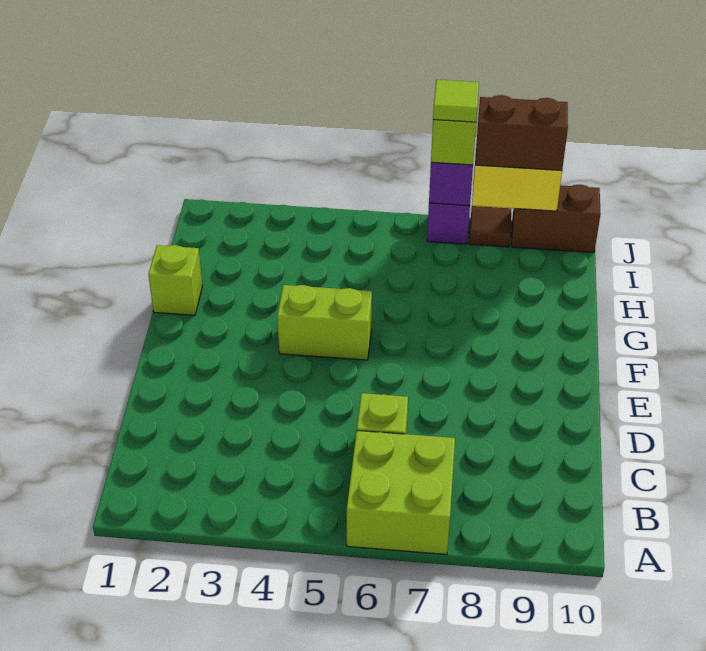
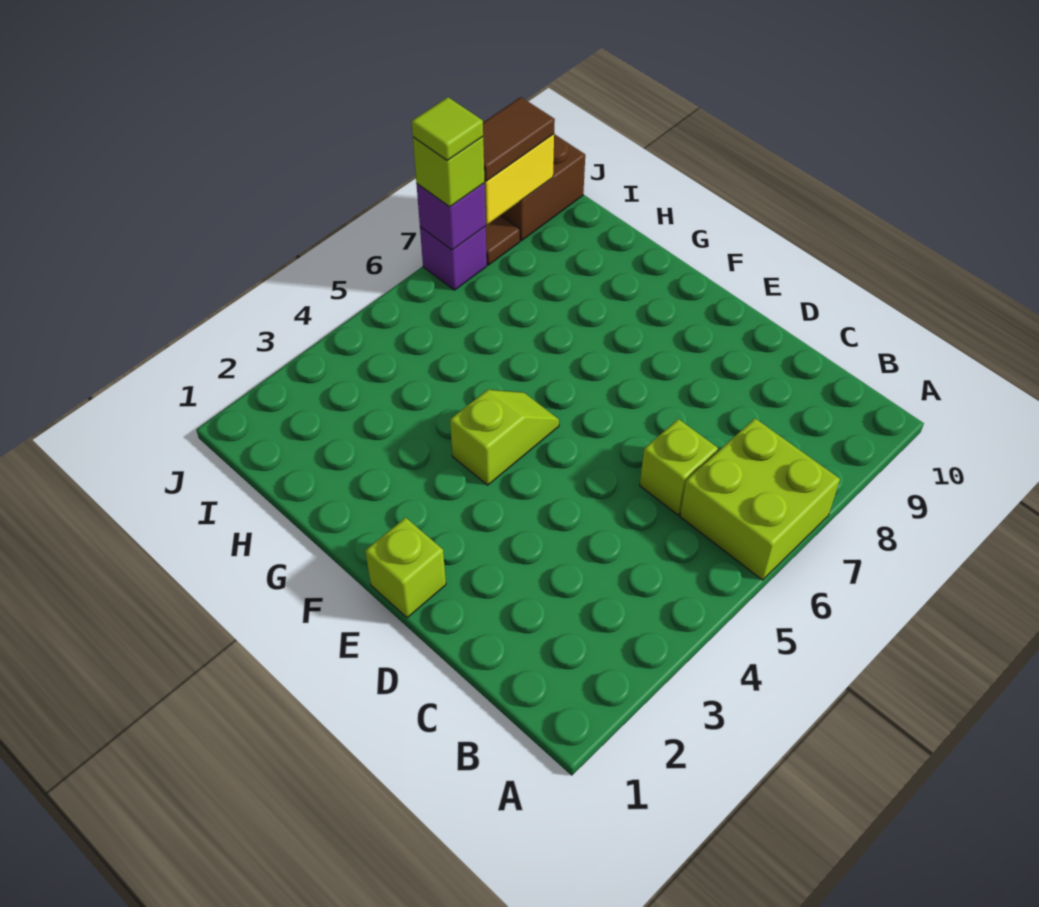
lime 1x2 brick [277,285,372,360] -> lime 1x2 slope [450,390,559,485]
lime 1x1 brick [148,245,202,315] -> lime 1x1 brick moved to [365,518,446,618]
brown 1x2 brick [475,95,568,170] -> brown 1x2 tile [483,97,555,181]

